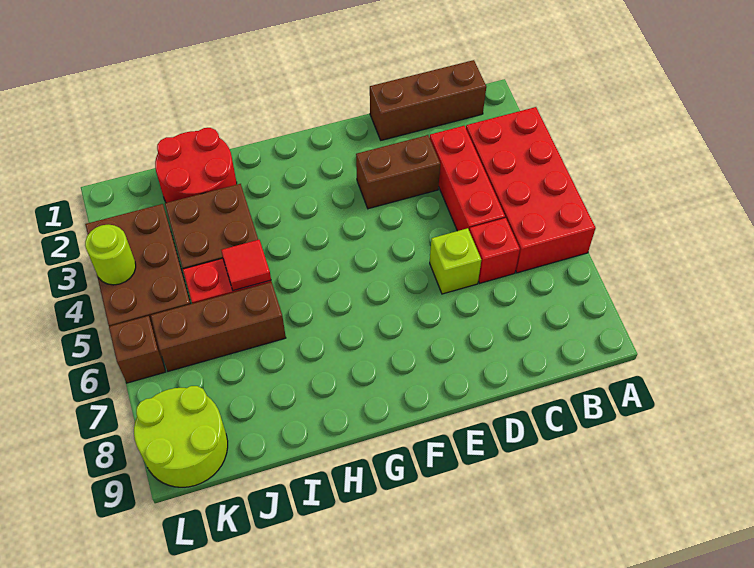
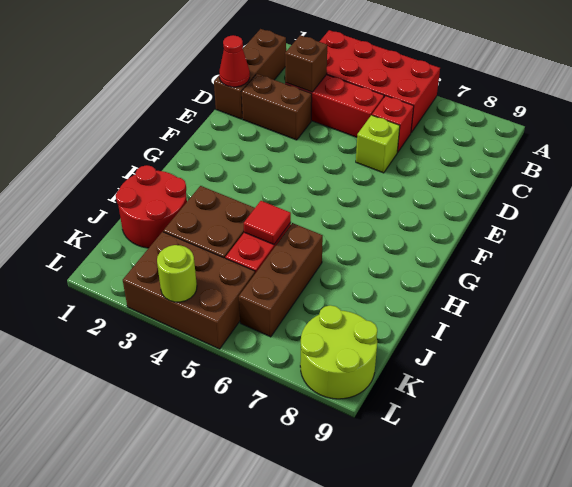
none -> red 1x1 cone [219,35,250,87]
brown 1x2 brick [356,135,440,209] -> brown 1x2 brick turned to [242,74,312,140]
brown 1x1 brick [109,316,165,383] -> brown 1x1 brick moved to [285,35,327,92]

